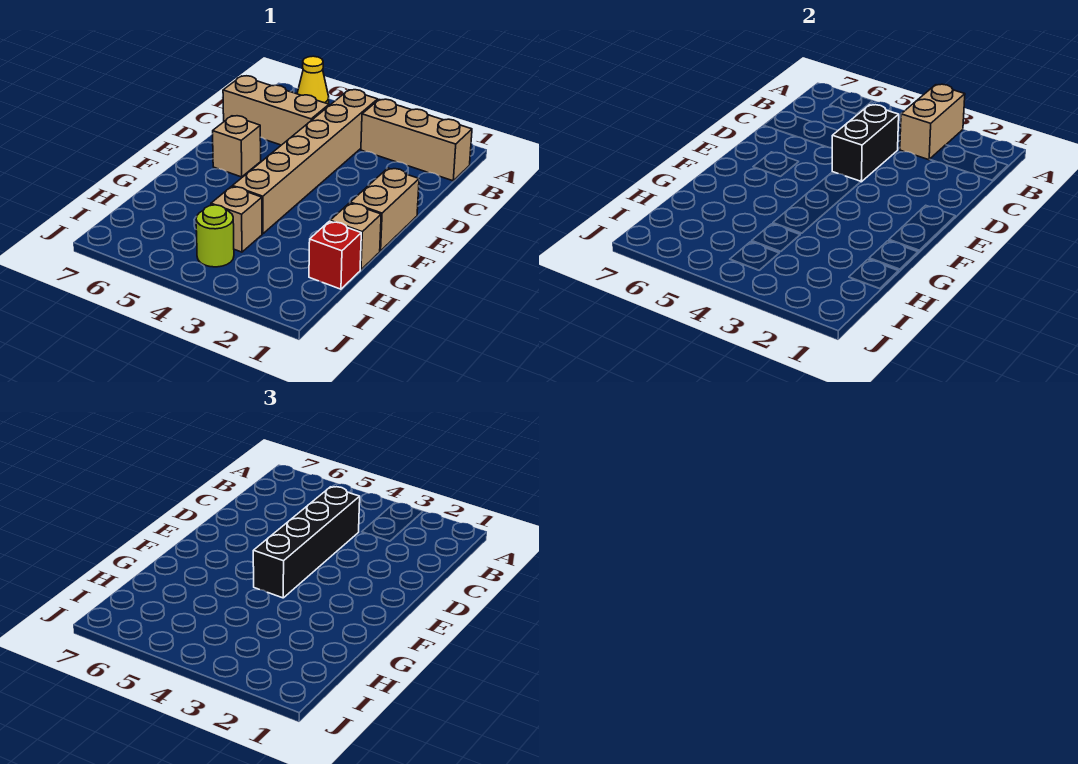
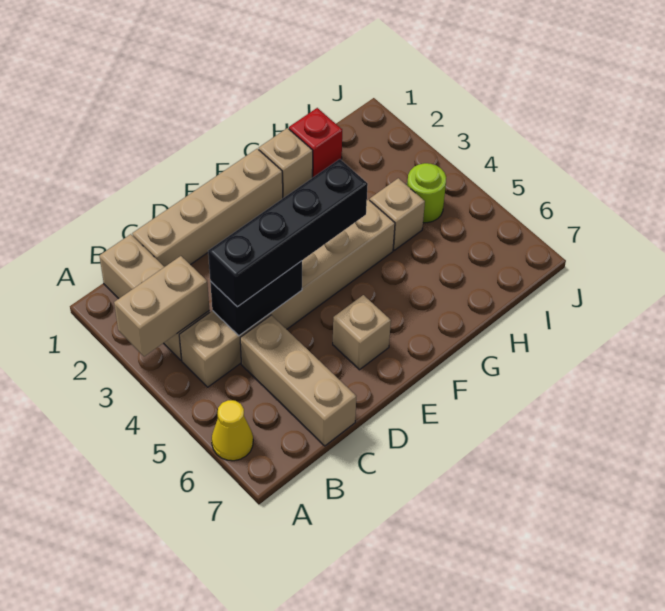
tan 1x2 brick [350,168,419,251] -> tan 1x4 brick [132,149,283,267]

